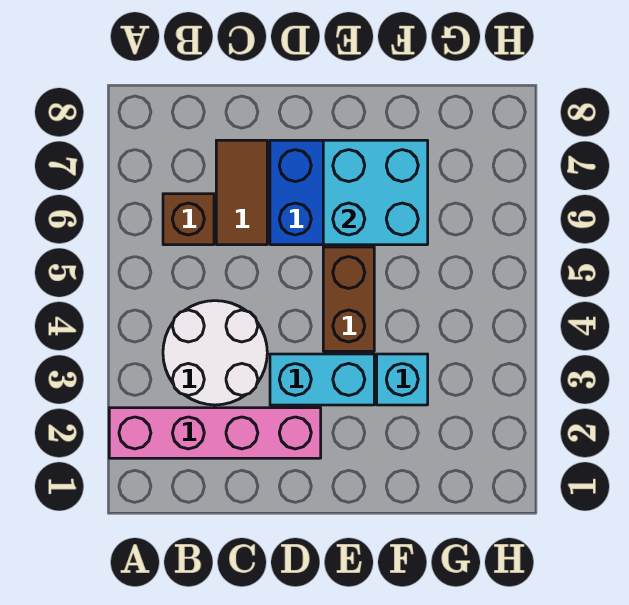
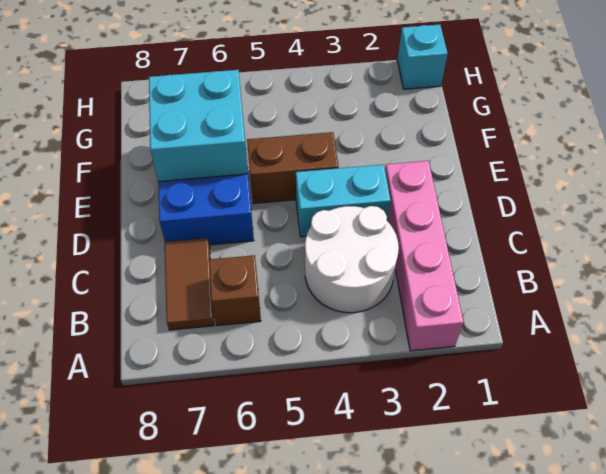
brown 1x2 tile [216,140,267,245] -> brown 1x2 tile turned to [165,238,214,330]
cyan 1x2 brick [270,354,374,405] -> cyan 1x2 brick turned to [296,165,390,237]
cyan 1x1 brick [377,354,428,405] -> cyan 1x1 brick moved to [397,24,448,89]

